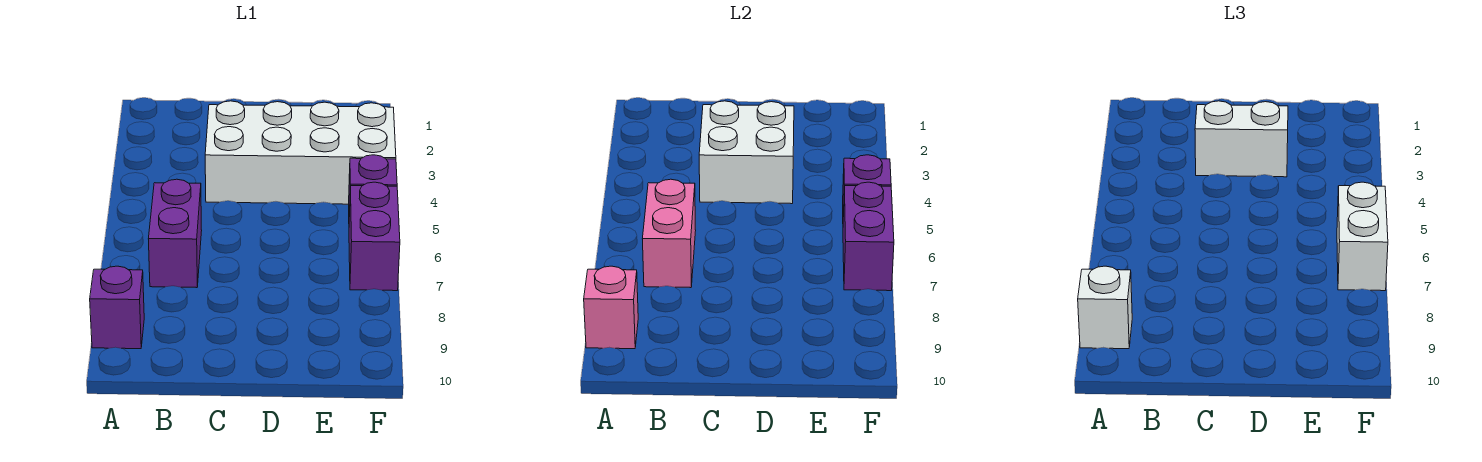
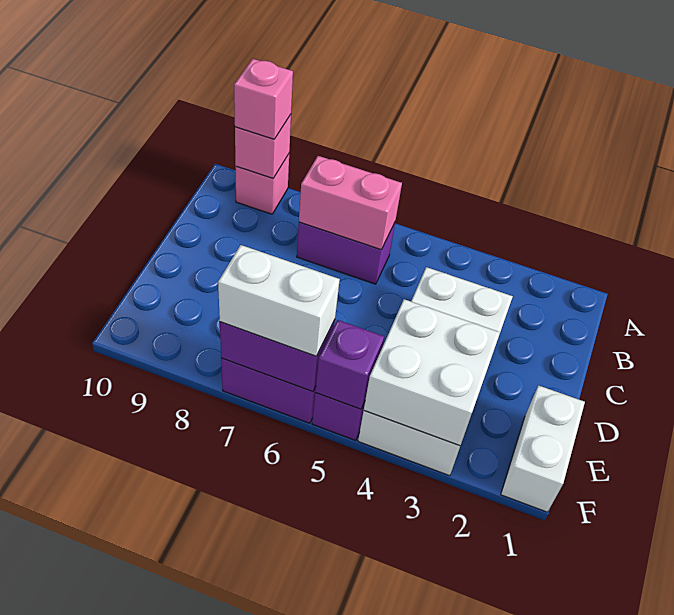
purple 1x1 brick [90,266,144,349] -> pink 1x1 brick [236,154,289,214]
white 1x1 brick [1078,266,1132,349] -> pink 1x1 brick [234,59,293,139]
white 2x2 brick [699,101,794,204] -> white 2x2 brick moved to [364,299,500,446]
white 1x2 brick [1195,101,1288,177] -> white 1x2 brick moved to [501,385,585,512]

